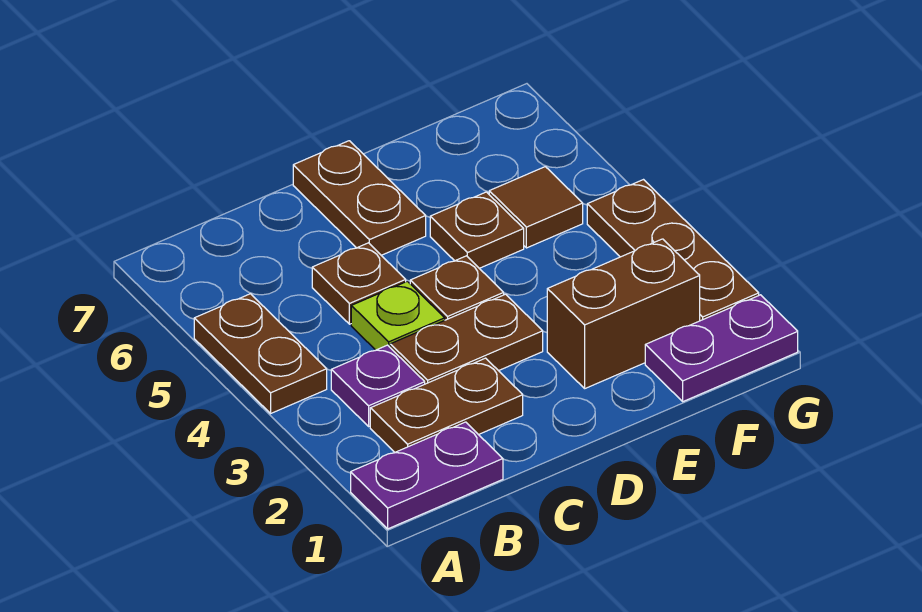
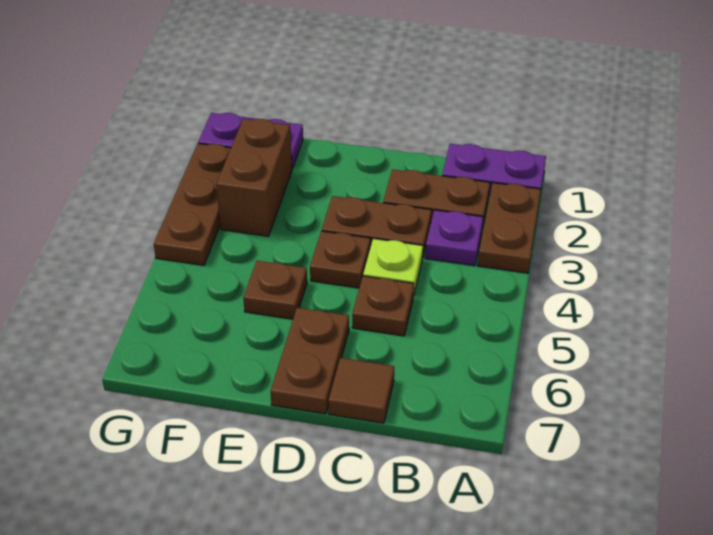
brown 1x2 plate [194,294,327,413] -> brown 1x2 plate moved to [478,183,541,273]
brown 1x2 brick [547,239,700,388] -> brown 1x2 brick turned to [216,119,292,236]
brown 1x1 tile [489,167,583,248] -> brown 1x1 tile moved to [328,358,394,423]

